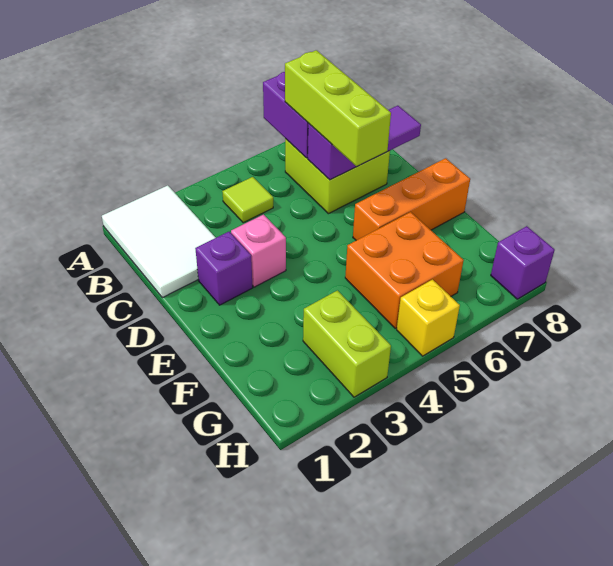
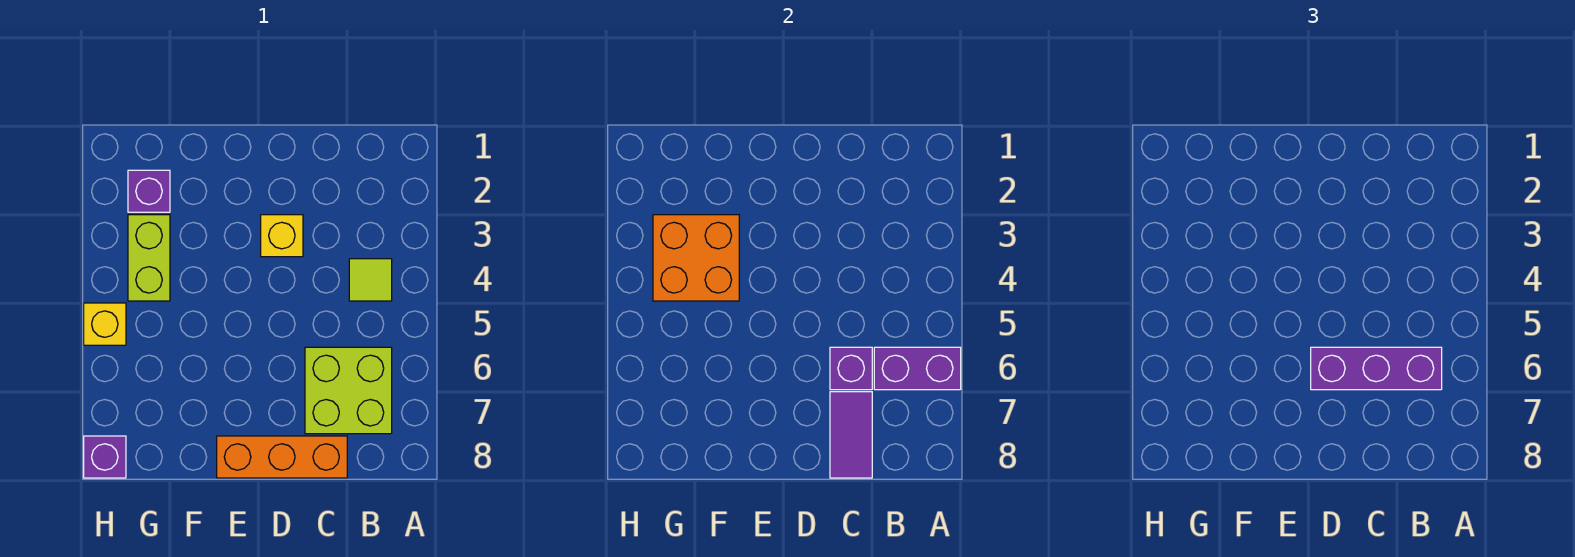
white 2x3 tile [102,185,216,298] -> none
lime 1x3 brick [285,50,391,166] -> purple 1x3 brick [1311,347,1442,390]
purple 1x1 brick [195,232,253,305] -> purple 1x1 brick moved to [128,170,170,212]
pink 1x1 brick [231,215,286,287] -> yellow 1x1 brick [261,215,303,257]
orange 1x3 brick [353,158,470,240] -> orange 1x3 brick turned to [217,436,347,478]
orange 2x2 brick [345,212,464,328] -> orange 2x2 brick moved to [653,215,739,301]
lime 1x2 brick [303,290,391,397] -> lime 1x2 brick turned to [128,215,170,301]

